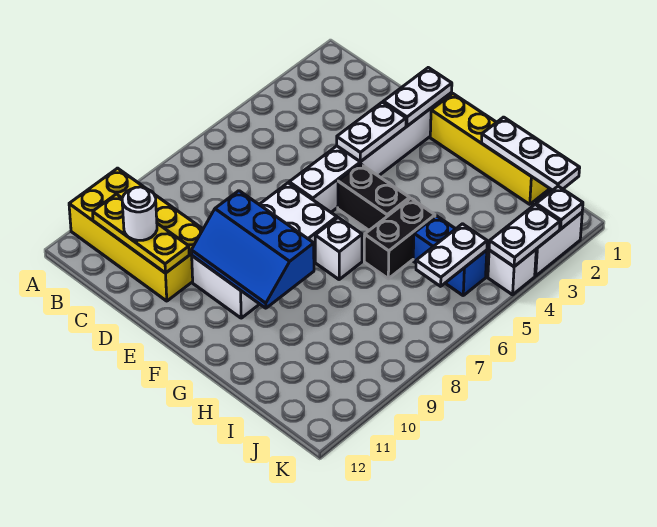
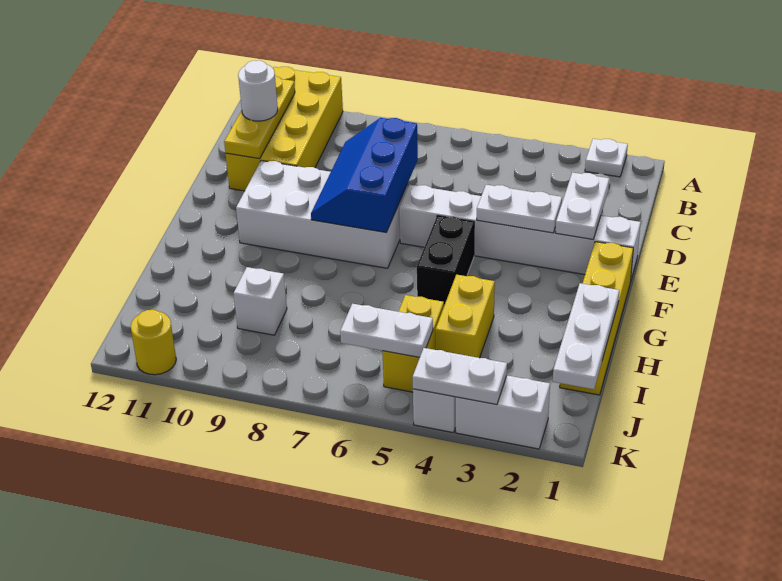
white 1x2 plate [383,68,452,126] -> white 1x2 plate turned to [555,172,609,239]
blue 2x3 slope [191,191,314,308] -> blue 2x3 slope moved to [311,118,418,232]
white 1x1 brick [315,218,362,279] -> white 1x1 brick moved to [234,267,287,335]
none -> yellow 1x2 brick [435,275,495,358]
black 1x2 brick [364,198,435,279] -> none
blue 1x2 brick [413,216,487,295] -> yellow 1x2 brick [382,295,444,392]
white 1x1 plate [536,186,583,229] -> white 1x1 plate moved to [585,139,628,177]
none -> yellow 1x1 round brick [131,310,176,375]

